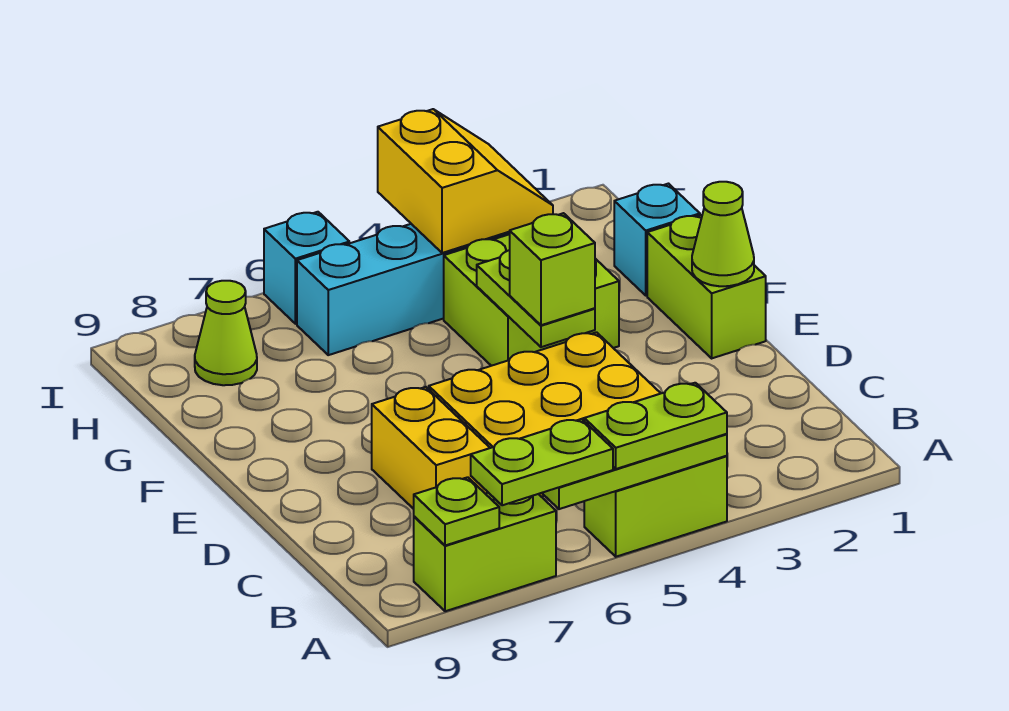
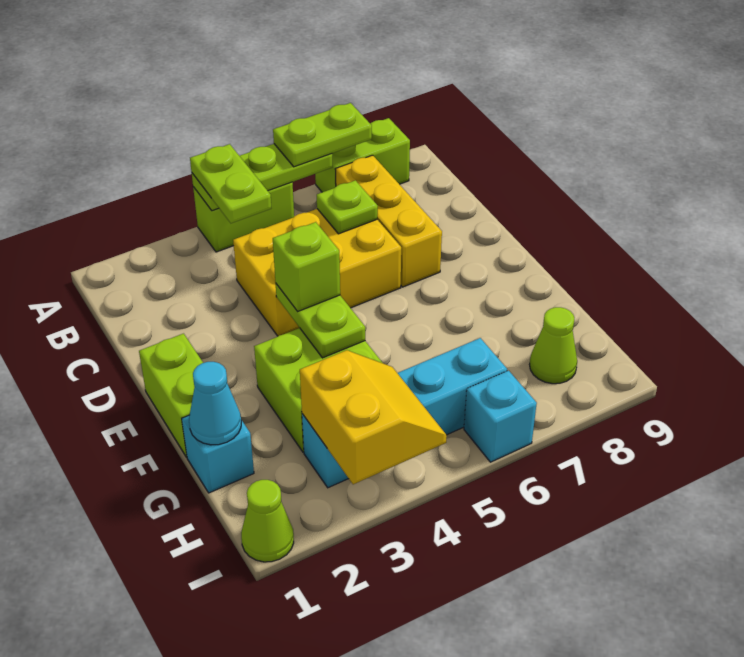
lime 1x2 plate [584,383,727,469] -> lime 1x2 plate turned to [190,144,271,223]
lime 1x1 plate [414,477,499,546] -> lime 1x1 plate moved to [317,180,378,234]
yellow 1x2 brick [372,387,490,509] -> yellow 1x3 brick [335,155,442,287]
lime 1x1 cone [692,182,754,286] -> lime 1x1 cone moved to [241,480,294,562]
none -> cyan 1x1 cone [189,362,241,445]
yellow 2x2 slope [378,109,553,253] -> yellow 2x2 slope turned to [300,350,447,484]

